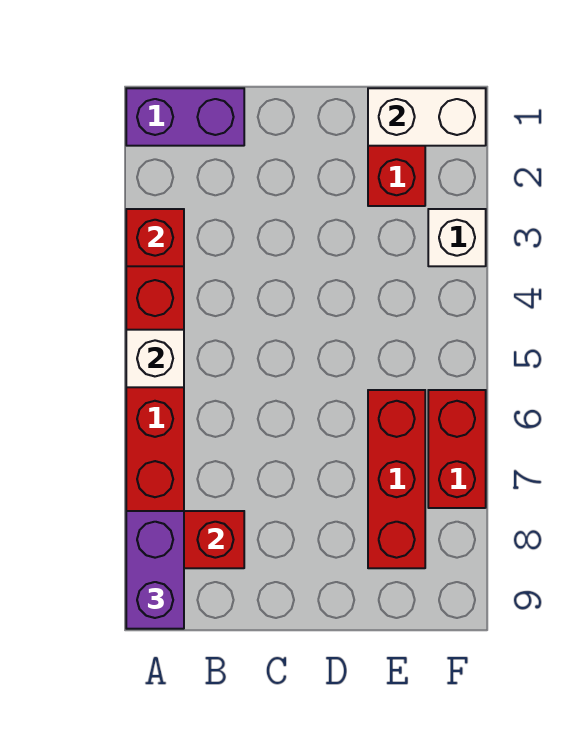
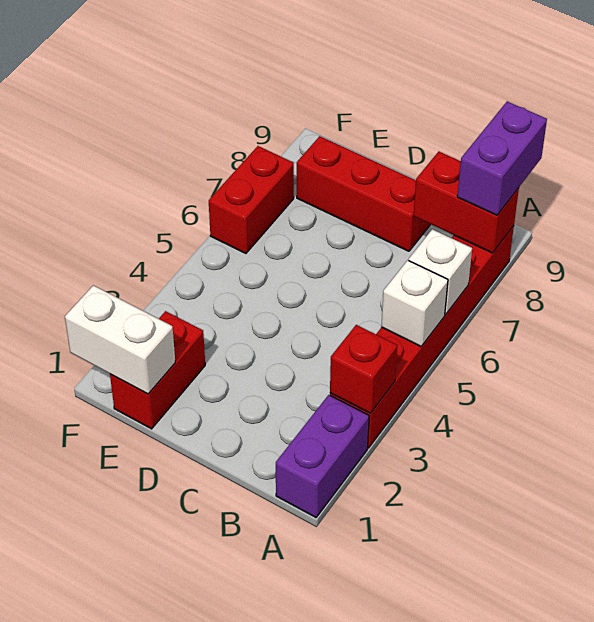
purple 1x2 brick [126,88,244,146] -> purple 1x2 brick turned to [276,395,369,517]
red 1x3 brick [368,390,425,568] -> red 1x3 brick turned to [297,136,431,251]
white 1x1 brick [428,209,486,266] -> white 1x1 brick moved to [409,229,472,315]

